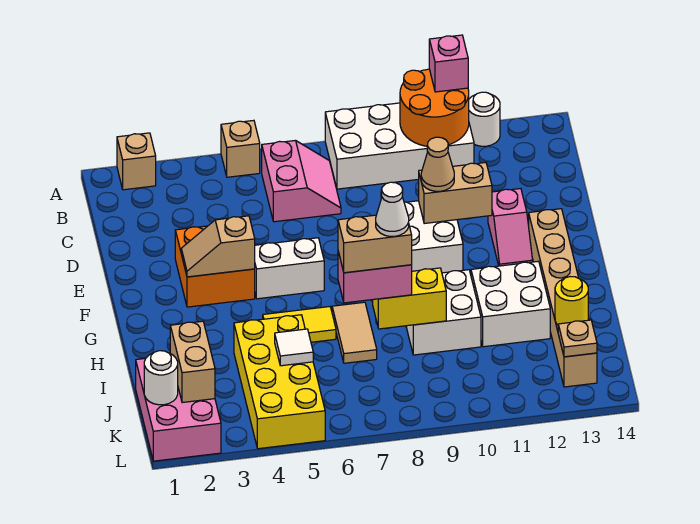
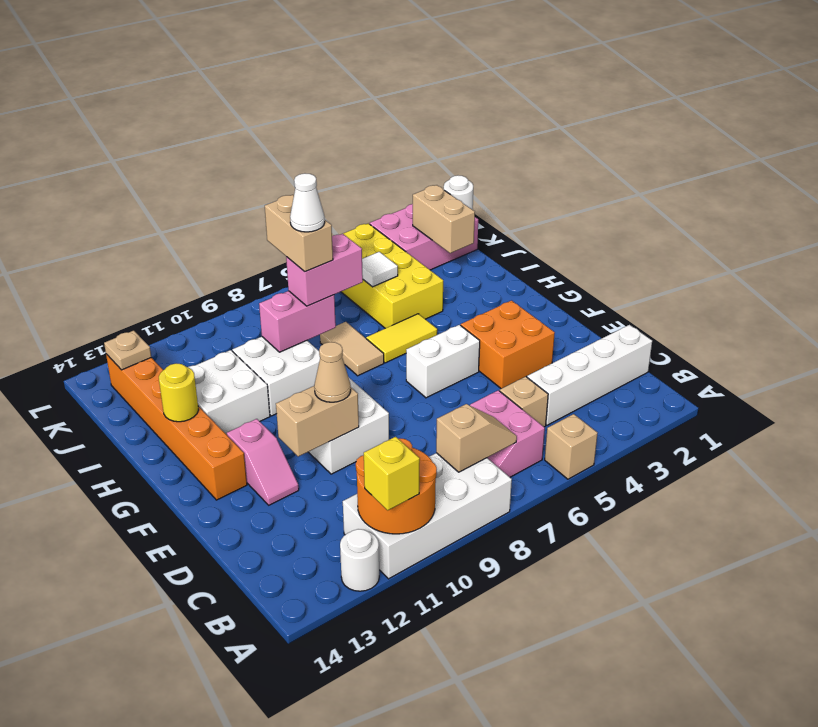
tan 1x1 brick [117,133,156,190] -> tan 1x1 brick moved to [500,377,548,427]
pink 1x1 brick [429,35,468,92] -> yellow 1x1 brick [364,437,420,510]
none -> white 1x4 brick [527,325,652,425]
pink 1x2 slope [488,189,533,266] -> pink 1x2 slope turned to [227,419,299,505]
tan 1x2 slope [181,216,255,277] -> tan 1x2 slope moved to [436,404,517,472]
tan 1x6 brick [529,209,597,387] -> orange 1x6 brick [106,354,247,500]
tan 1x2 brick [338,215,412,273] -> tan 1x2 brick turned to [265,195,333,272]
yellow 1x2 brick [373,268,446,329] -> pink 1x2 brick [259,291,336,352]
pink 2x3 brick [136,358,221,461] -> pink 2x3 brick turned to [369,204,478,270]
yellow 1x1 round brick [555,277,588,325] -> yellow 1x1 round brick moved to [159,364,198,422]

